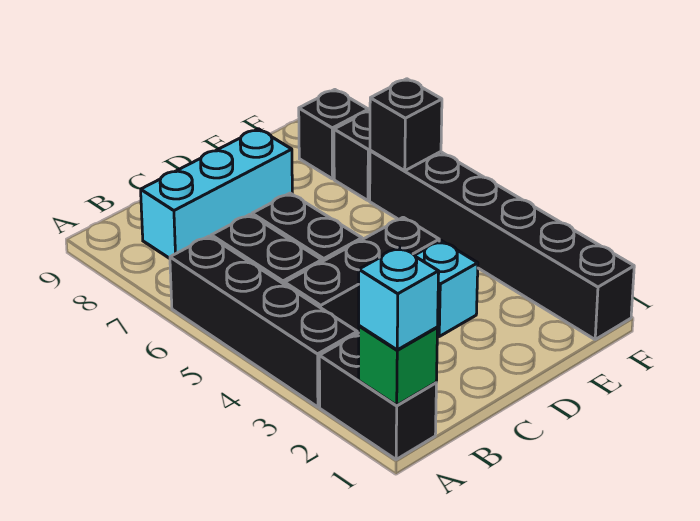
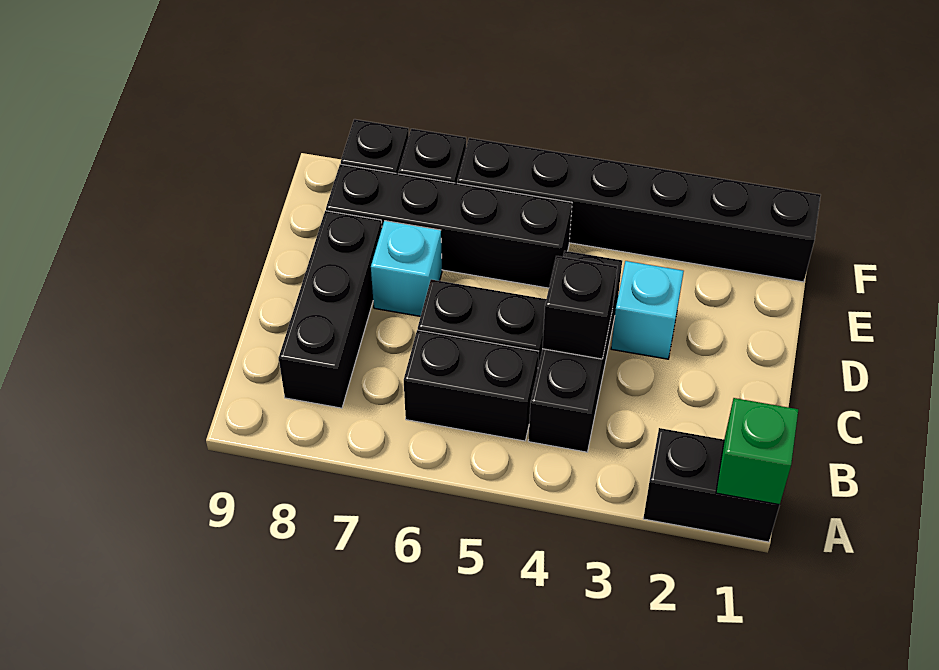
cyan 1x1 brick [359,247,439,350] -> cyan 1x1 brick moved to [371,221,442,316]
black 1x4 brick [170,236,357,407] -> black 1x4 brick moved to [326,164,572,288]
cyan 1x3 brick [141,129,292,258] -> black 1x3 brick [279,211,382,408]
black 1x1 brick [370,79,442,171] -> black 1x1 brick moved to [542,256,617,359]

